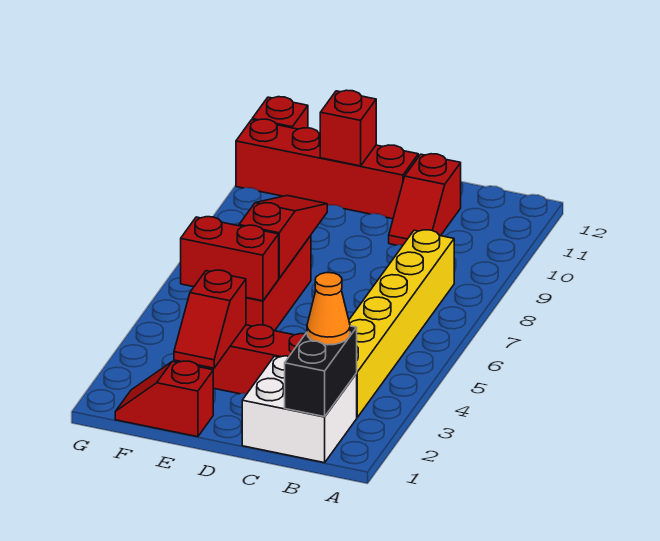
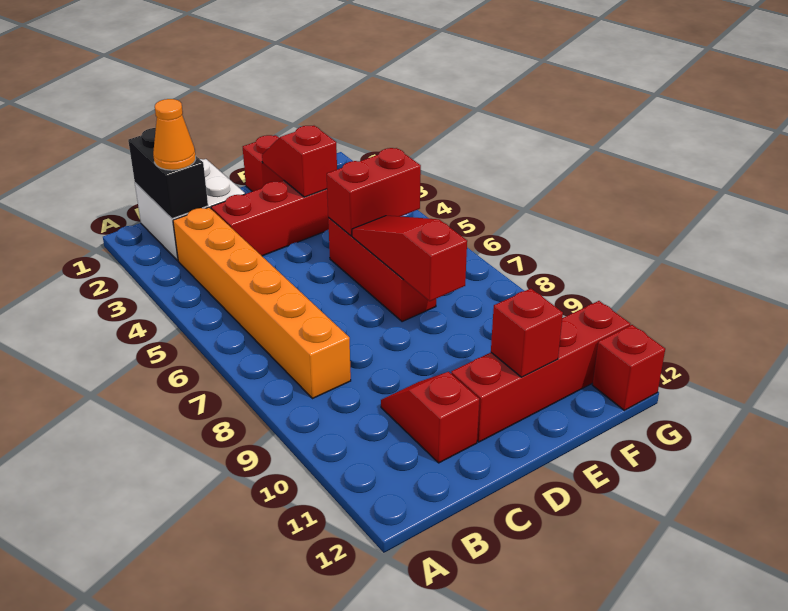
yellow 1x6 brick [349,230,454,417] -> orange 1x6 brick [173,207,351,399]
red 1x3 slope [239,196,327,278] -> red 1x3 slope turned to [352,216,467,301]

